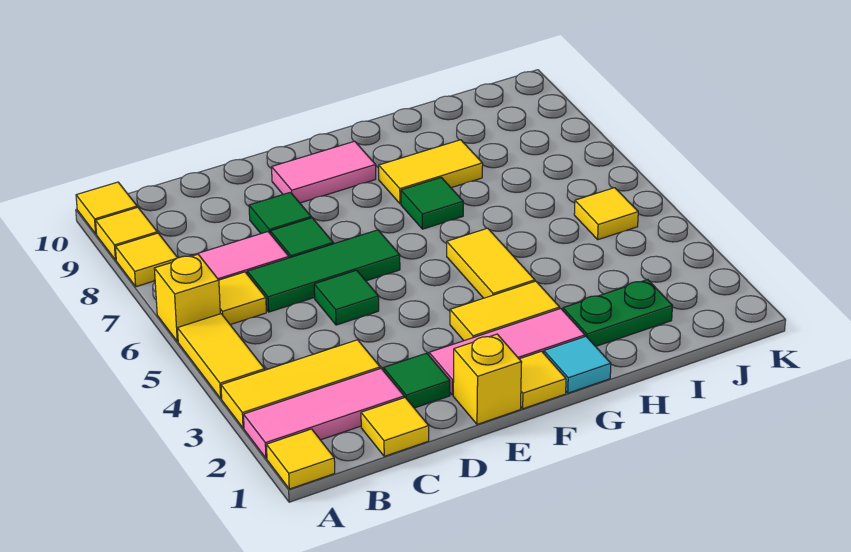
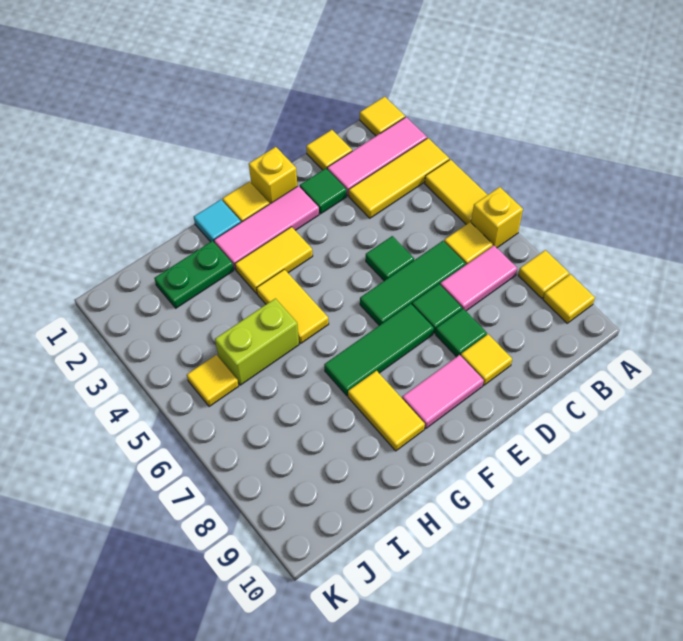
yellow 1x1 tile [76,182,137,234] -> yellow 1x1 tile moved to [461,334,512,385]
green 1x1 tile [401,177,463,229] -> green 1x3 tile [324,304,434,396]
yellow 1x2 tile [379,140,483,204] -> yellow 1x2 tile turned to [348,371,425,451]
none -> lime 1x2 brick [215,298,299,385]

